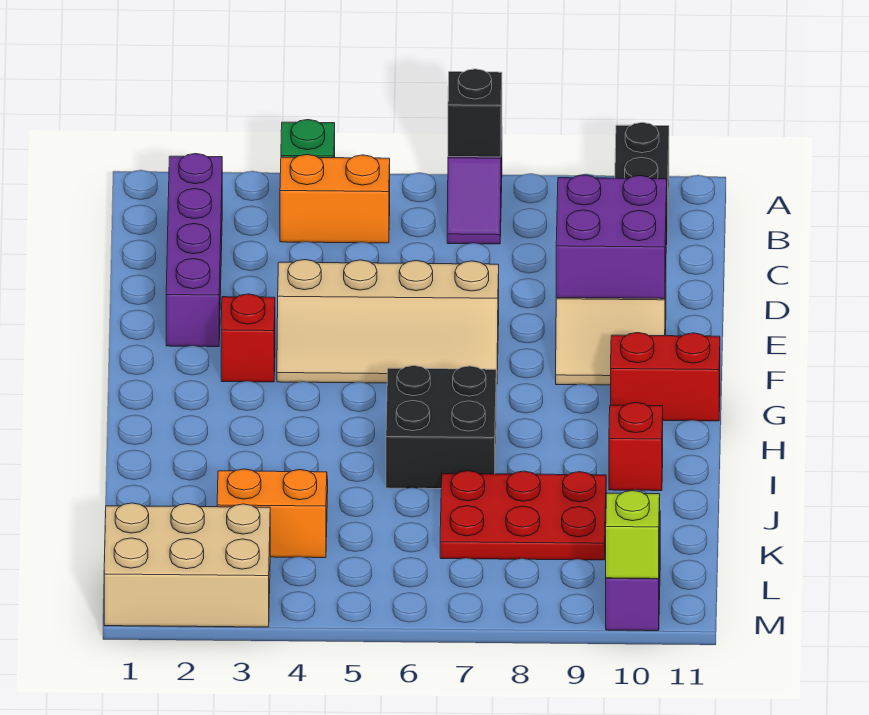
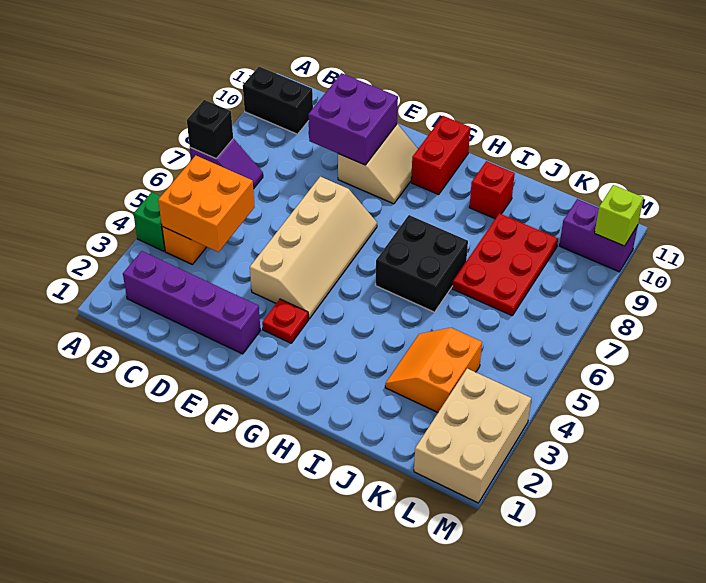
none -> orange 2x2 brick [158,155,255,252]
red 1x1 brick [221,294,275,382] -> red 1x1 plate [262,299,309,343]

